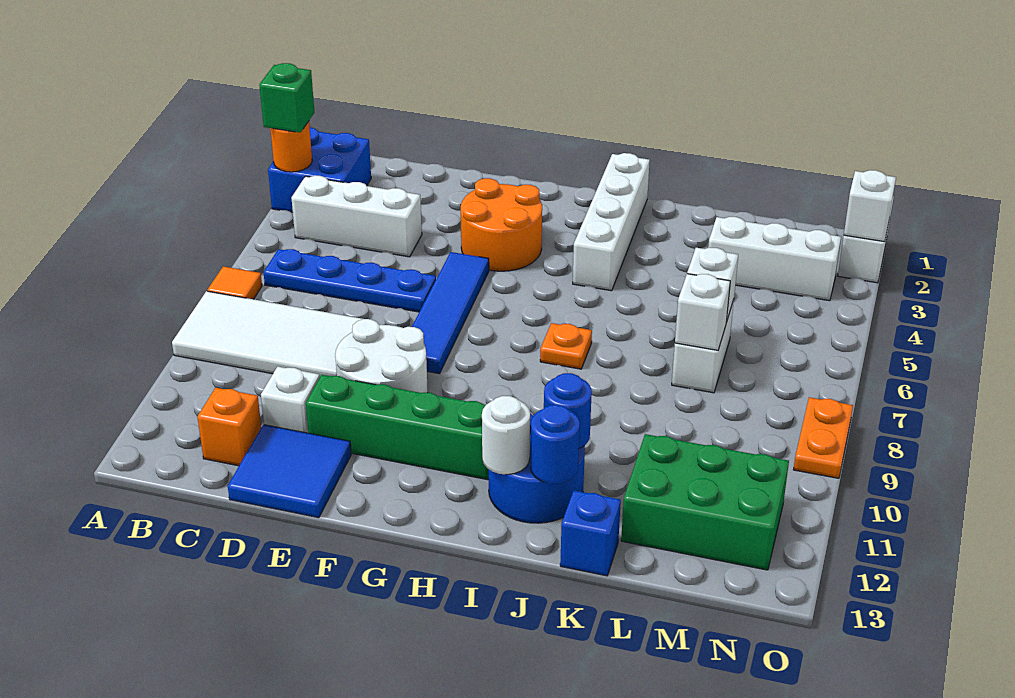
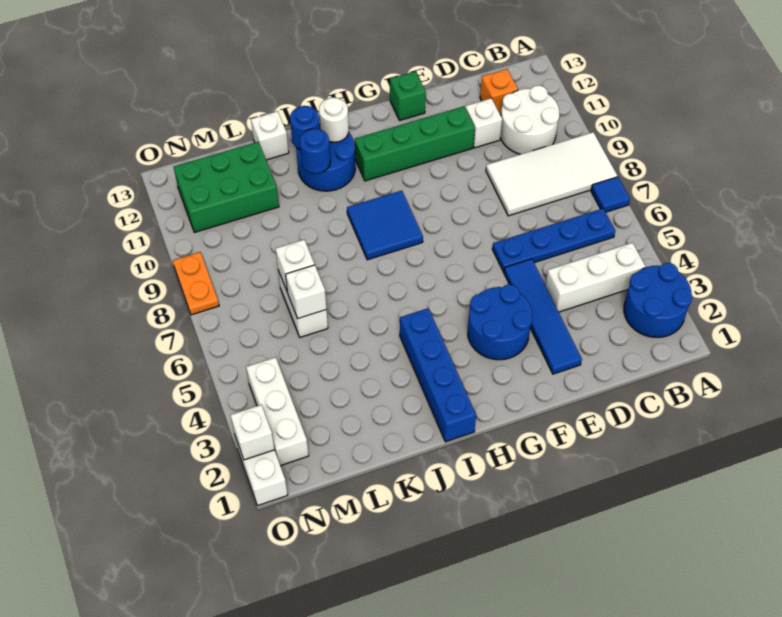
blue 2x2 brick [268,127,371,212] -> blue 2x2 round brick [624,263,693,338]
orange 1x1 round brick [270,121,312,172] -> none
green 1x1 brick [259,63,314,133] -> green 1x1 brick moved to [390,71,426,121]
orange 1x1 tile [207,266,262,299] -> blue 1x1 tile [591,177,630,212]
blue 2x2 tile [228,425,351,518] -> blue 2x2 tile moved to [347,190,423,260]
white 2x2 round brick [335,319,428,393] -> white 2x2 round brick moved to [500,85,559,154]
orange 2x2 round brick [461,178,542,271] -> blue 2x2 round brick [468,285,532,360]
blue 1x4 tile [412,252,489,374] -> blue 1x4 tile moved to [504,259,582,374]
white 1x4 brick [573,153,650,291] -> blue 1x4 brick [400,308,476,442]
orange 1x1 plate [540,323,592,369] -> none
blue 1x1 brick [560,491,621,576] -> white 1x1 brick [251,111,289,160]
white 1x3 brick [708,217,841,301] -> white 1x3 brick turned to [246,357,309,466]

